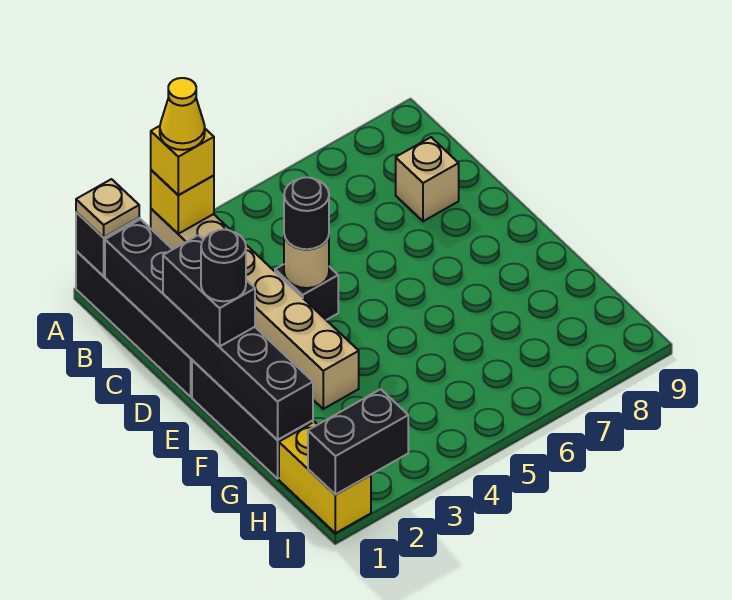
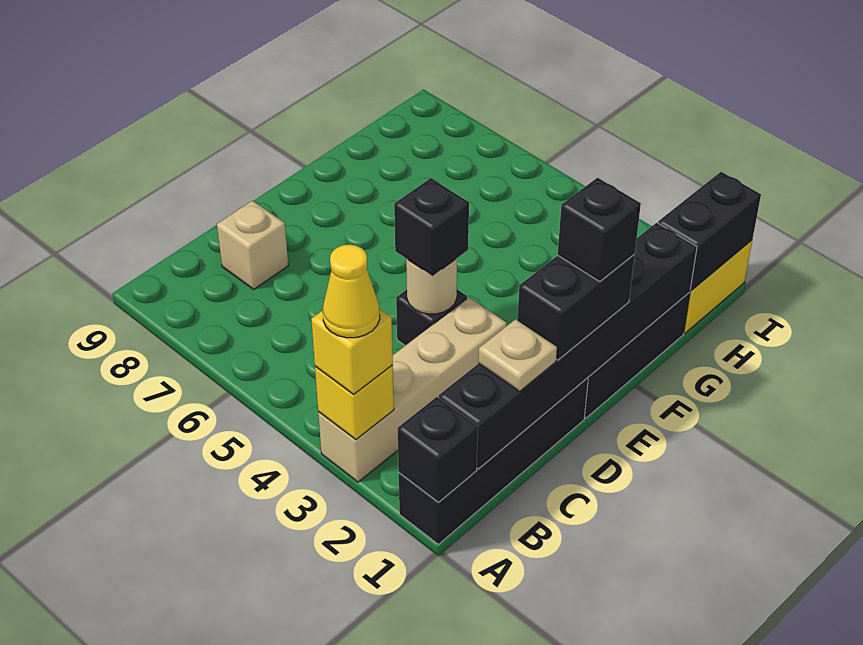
tan 1x1 plate [76,179,139,238] -> tan 1x1 plate moved to [478,319,557,391]
tan 1x6 brick [151,209,359,409] -> tan 1x4 brick [318,298,506,482]
black 1x1 round brick [284,177,329,249] -> black 1x1 brick [394,178,469,276]
black 1x1 round brick [201,229,246,301] -> black 1x1 brick [558,178,641,282]
black 1x2 brick [308,389,408,494] -> black 1x2 brick turned to [658,172,761,290]

